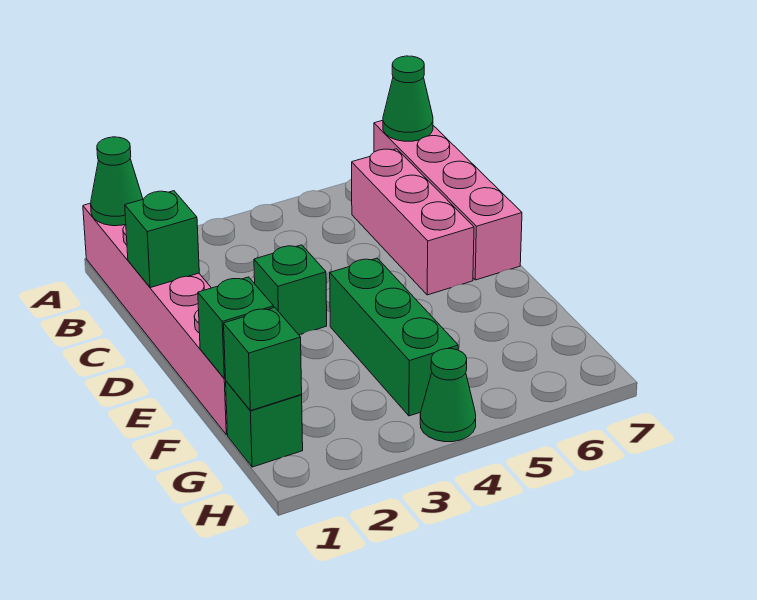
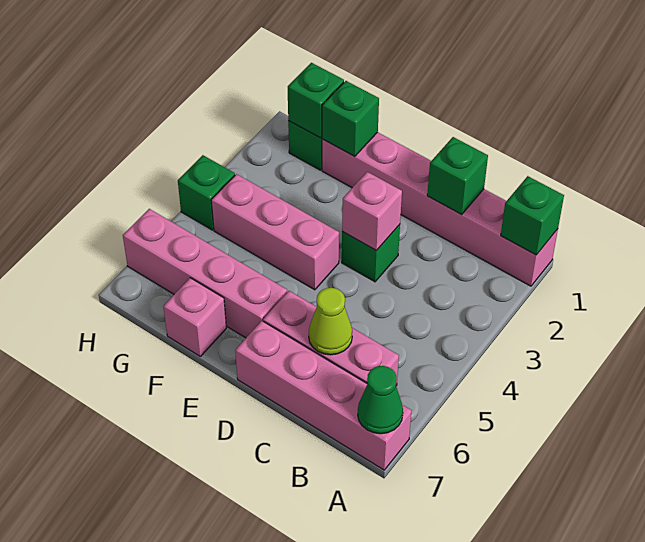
green 1x1 cone [91,137,143,226] -> green 1x1 brick [501,176,564,255]
none -> lime 1x1 cone [309,288,352,355]
none -> pink 1x1 brick [342,172,402,251]
green 1x3 brick [330,258,458,416] -> pink 1x3 brick [211,174,339,290]
none -> pink 1x4 brick [123,209,287,338]
none -> pink 1x1 brick [163,278,226,356]
green 1x1 cone [420,349,476,442] -> green 1x1 brick [178,155,235,230]

